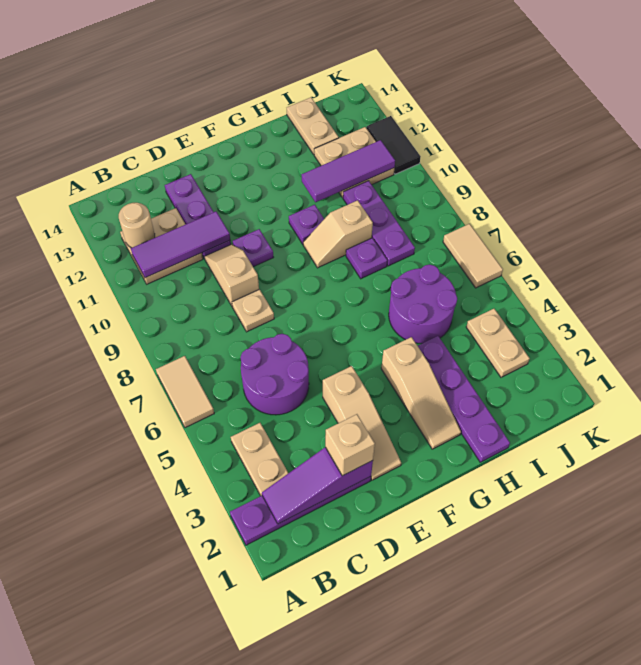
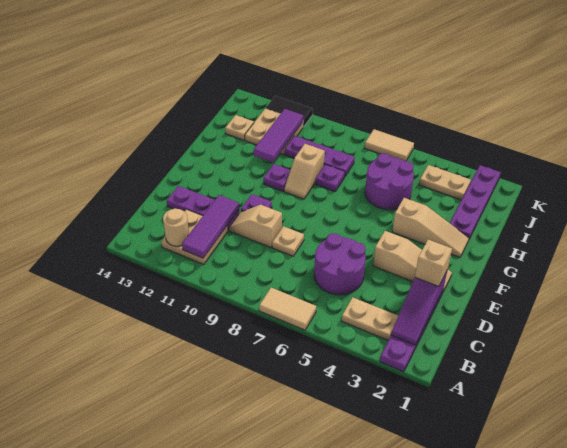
purple 1x4 plate [418,336,510,462] -> purple 1x4 plate turned to [450,165,501,239]
tan 1x2 plate [287,97,339,154] -> tan 1x1 plate [225,115,254,140]

